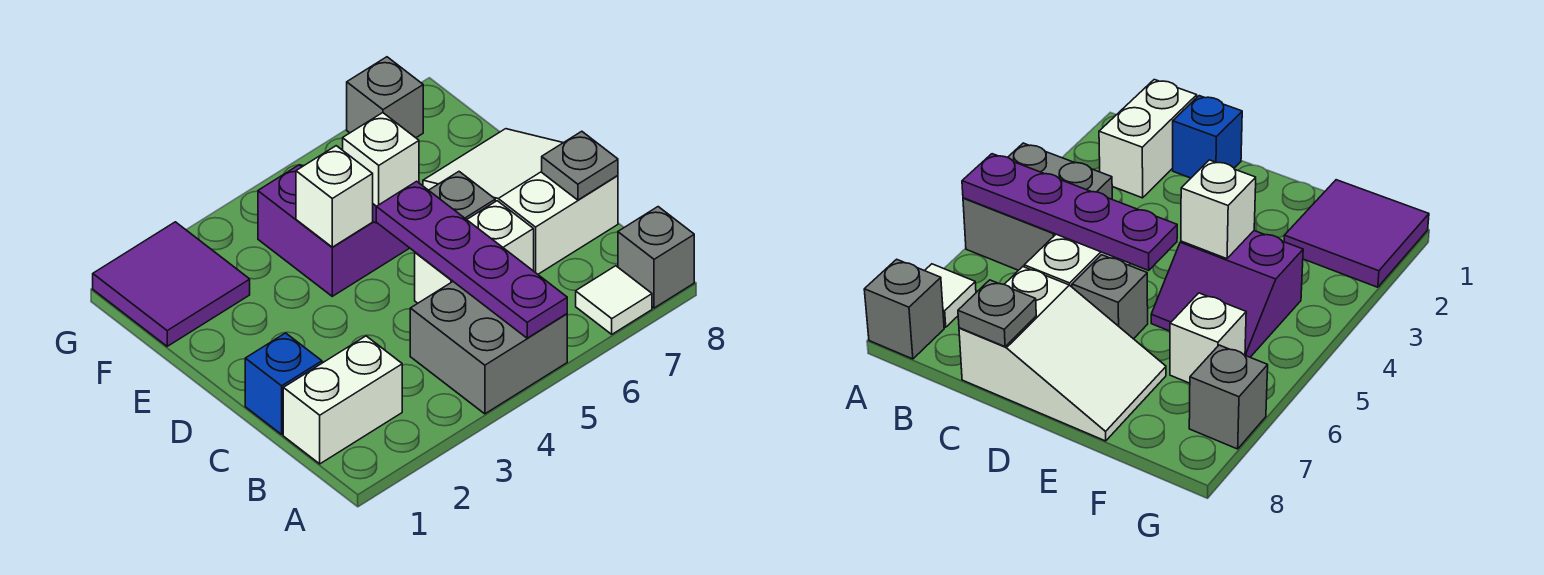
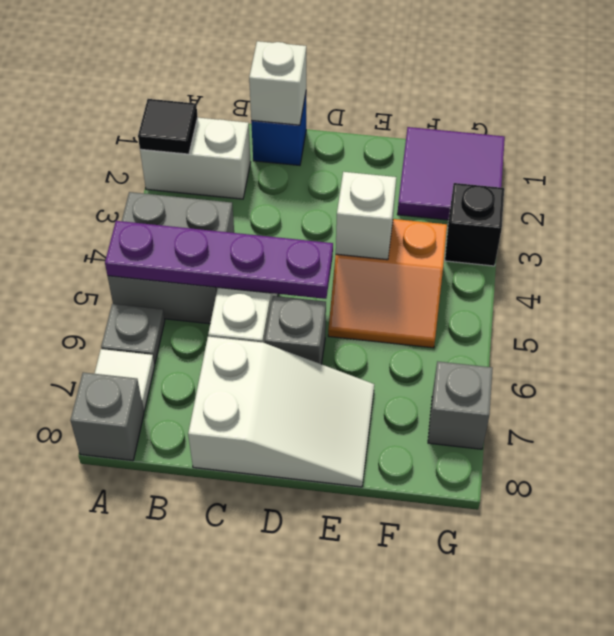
none -> black 1x1 tile [138,99,198,154]
white 1x2 brick [283,336,402,464] -> white 1x2 brick turned to [140,118,251,199]
grey 1x1 plate [542,131,618,200] -> grey 1x1 plate moved to [101,304,165,364]
purple 2x2 slope [258,165,409,296] -> orange 2x2 slope [328,219,447,348]
white 1x1 brick [343,113,419,206] -> white 1x1 brick moved to [249,41,306,125]
none -> black 1x1 brick [445,183,504,266]

